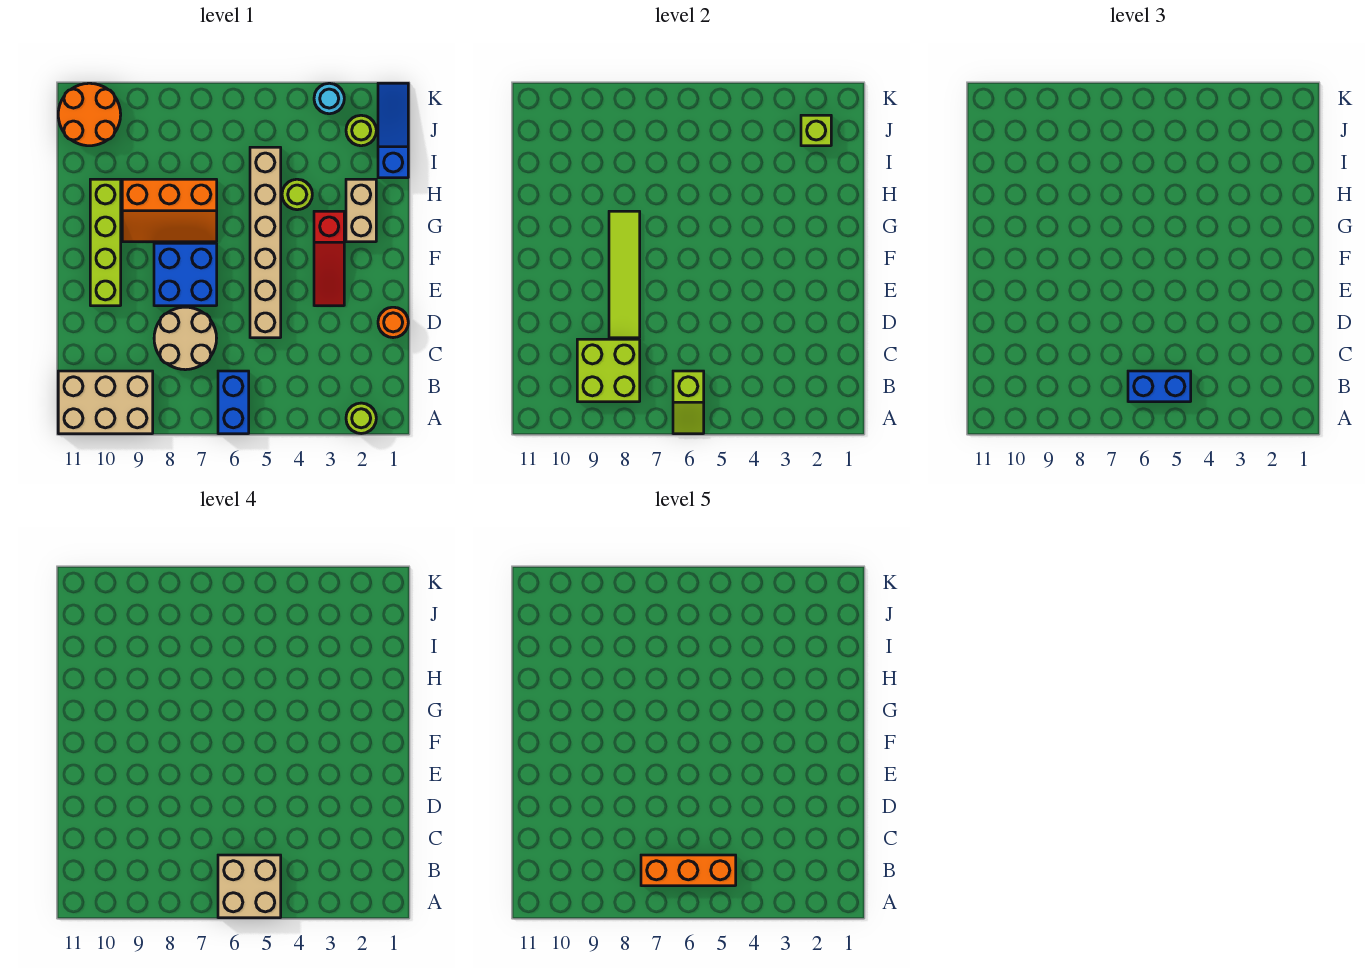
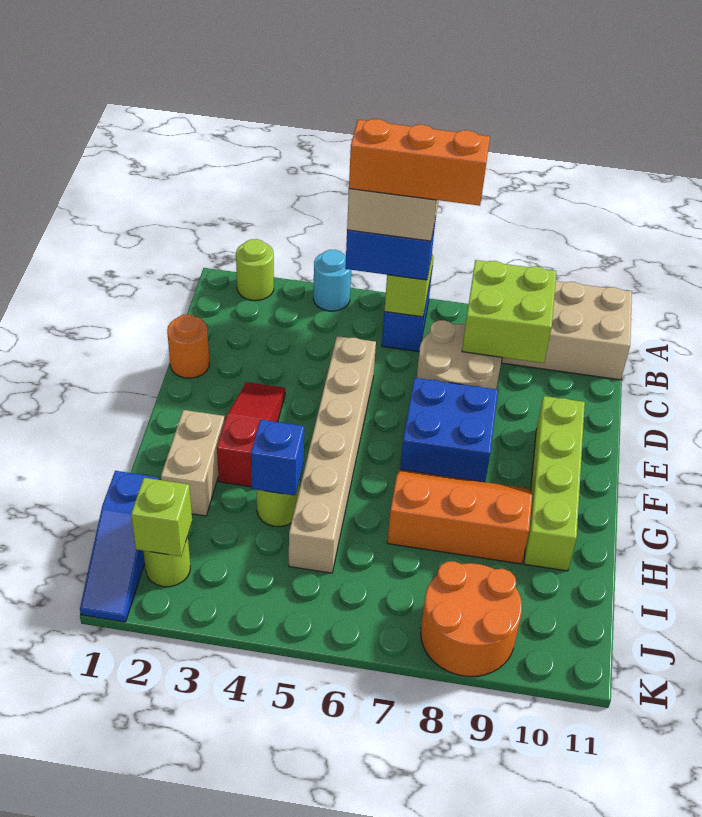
lime 1x4 tile [609,211,640,338] -> none
none -> blue 1x1 brick [251,420,304,495]
orange 2x2 round brick [58,83,121,146] -> orange 2x2 round brick moved to [421,561,522,677]
cyan 1x1 round brick [314,83,344,114] -> cyan 1x1 round brick moved to [313,250,351,311]

